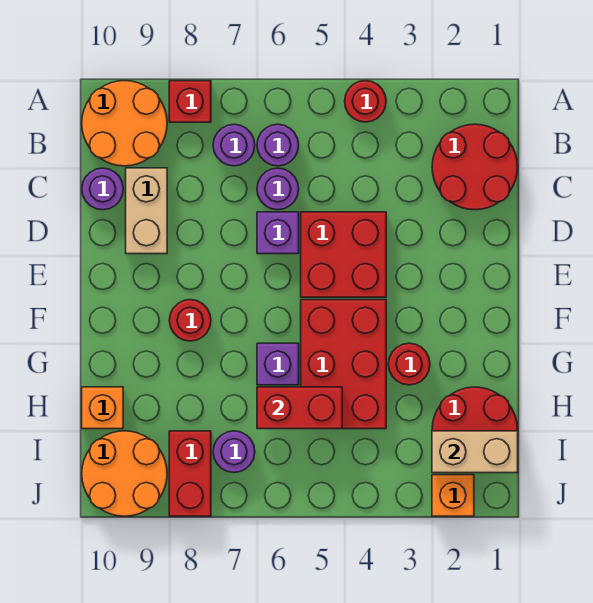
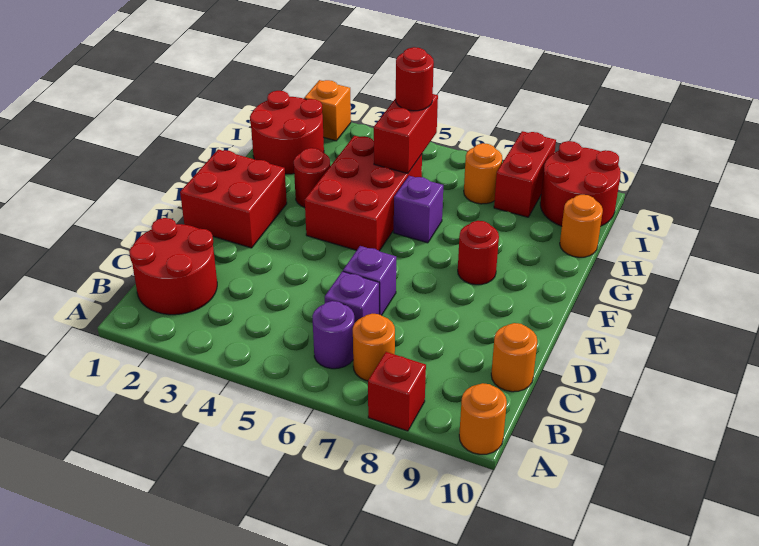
red 1x1 round brick [345,81,386,122] -> red 1x1 round brick moved to [396,47,434,111]
orange 2x2 round brick [82,81,167,166] -> orange 1x1 round brick [459,383,507,454]
purple 1x1 round brick [213,124,255,166] -> orange 1x1 round brick [353,314,395,381]
purple 1x1 round brick [257,168,299,210] -> purple 1x1 brick [325,271,379,323]
tan 1x2 brick [126,168,167,254] -> none
purple 1x1 round brick [82,168,123,210] -> orange 1x1 round brick [491,323,537,392]
red 2x2 brick [301,212,386,297] -> red 2x2 brick moved to [180,149,287,248]
red 1x2 brick [257,387,342,429] -> red 1x2 brick turned to [374,94,438,174]
orange 1x1 brick [82,387,123,429] -> orange 1x1 round brick [560,195,603,257]
tan 1x2 brick [432,431,518,473] -> none
purple 1x1 round brick [213,431,255,473] -> orange 1x1 round brick [464,143,502,204]
orange 2x2 round brick [82,431,167,516] -> red 2x2 round brick [540,141,621,226]

